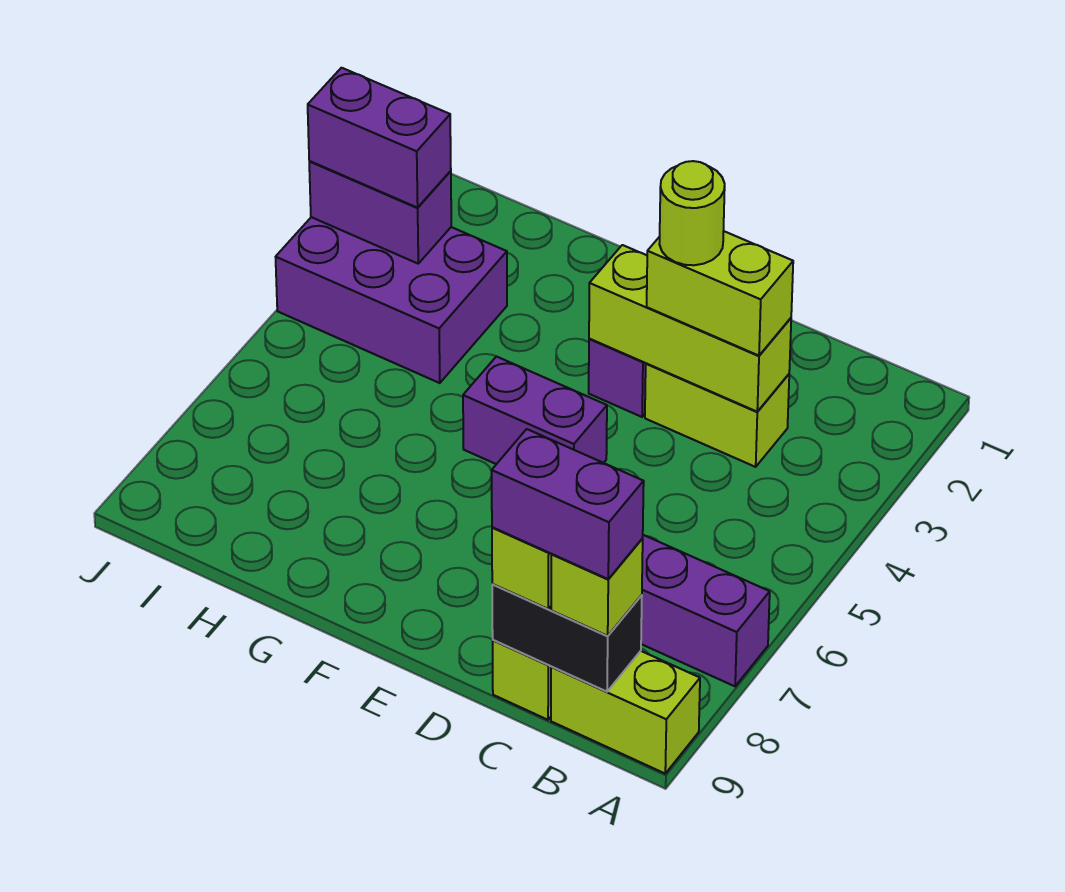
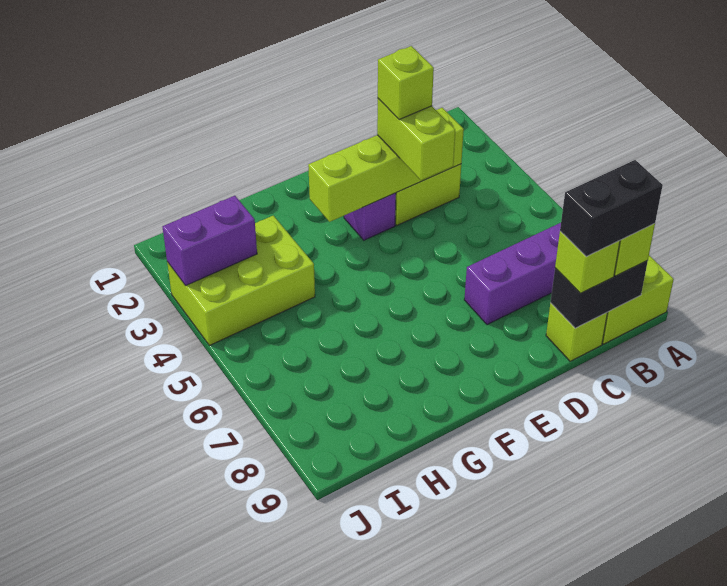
purple 1x2 brick [492,429,644,579] -> black 1x2 brick [560,160,663,257]
lime 1x3 brick [589,245,791,412] -> lime 1x4 brick [308,108,464,222]
lime 1x2 brick [647,231,793,356] -> lime 1x2 brick turned to [377,99,455,180]
lime 1x1 round brick [659,161,725,265] -> lime 1x1 brick [378,46,434,120]
purple 1x2 brick [463,356,607,464] -> none
purple 2x3 brick [276,217,507,383] -> lime 2x3 brick [167,216,315,346]
purple 1x2 brick [308,68,451,208] -> none

